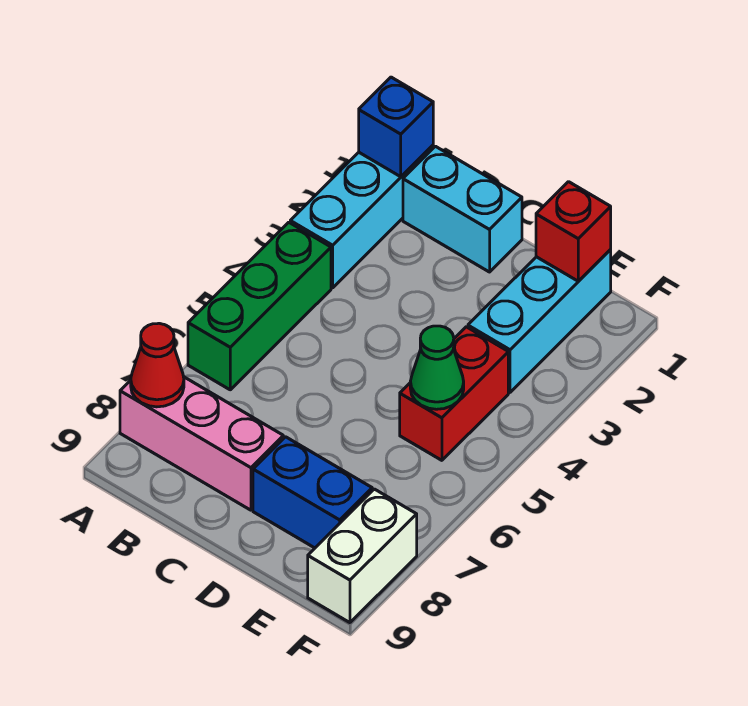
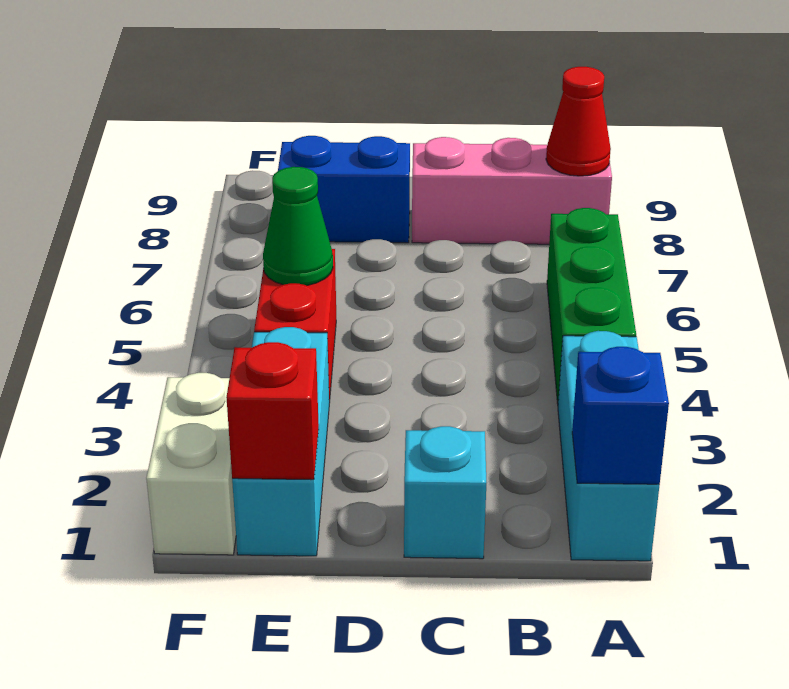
cyan 1x2 brick [403,146,522,272] -> cyan 1x1 brick [404,426,486,559]
white 1x2 brick [308,489,417,623] -> white 1x2 brick moved to [146,373,236,555]

